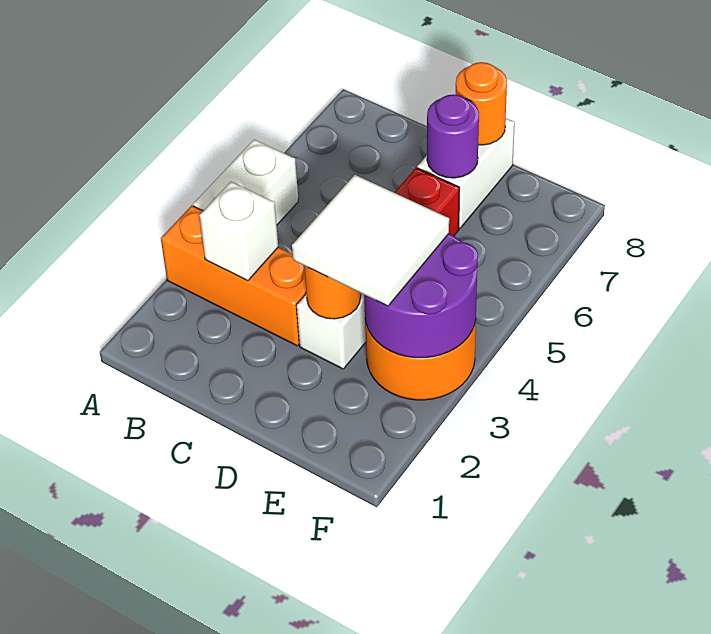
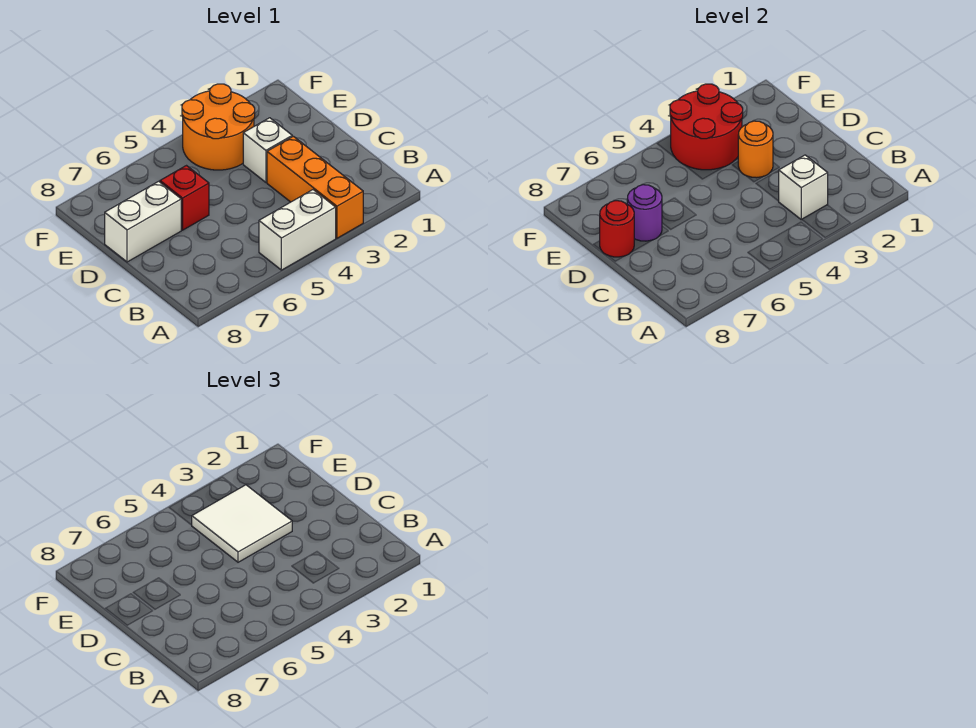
orange 1x1 round brick [456,62,507,145] -> red 1x1 round brick [600,201,634,257]
purple 2x2 round brick [364,234,478,358] -> red 2x2 round brick [670,84,743,170]

